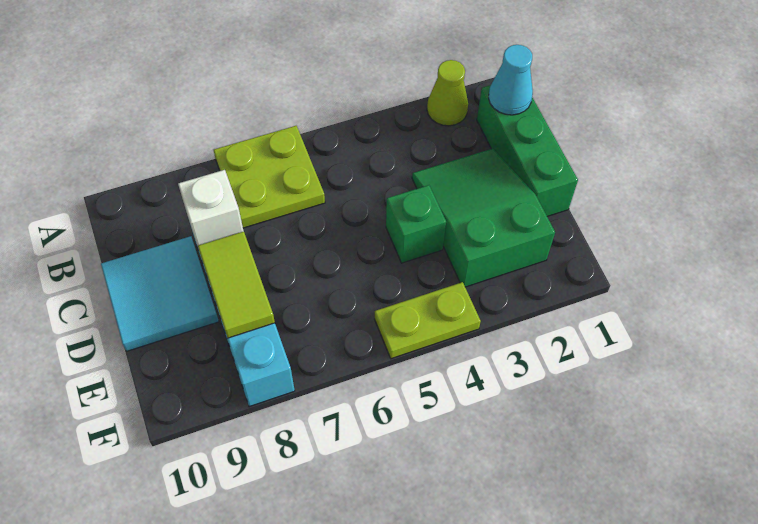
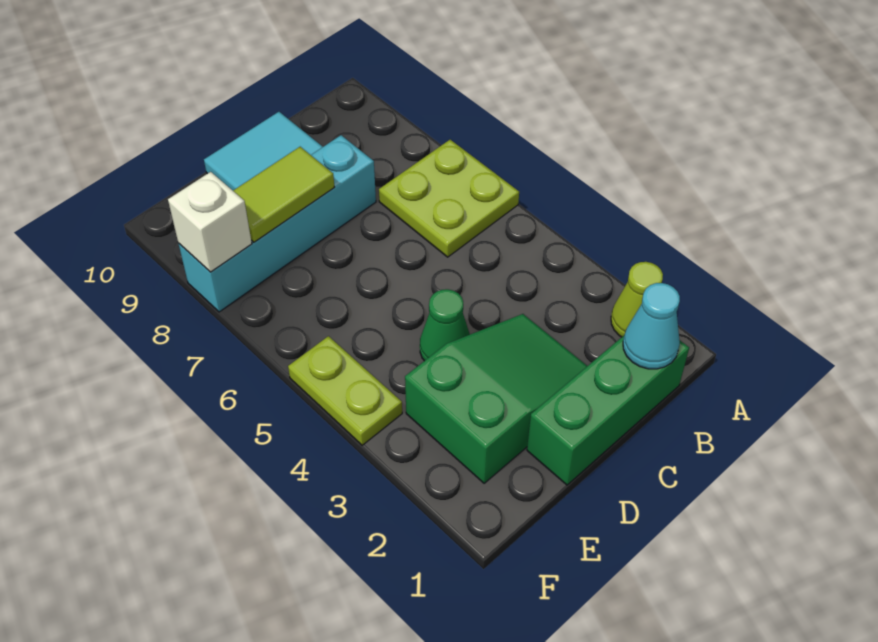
white 1x1 brick [178,170,244,245] -> white 1x1 brick moved to [168,172,252,272]
green 1x1 brick [386,185,446,263] -> green 1x1 cone [420,289,470,361]

